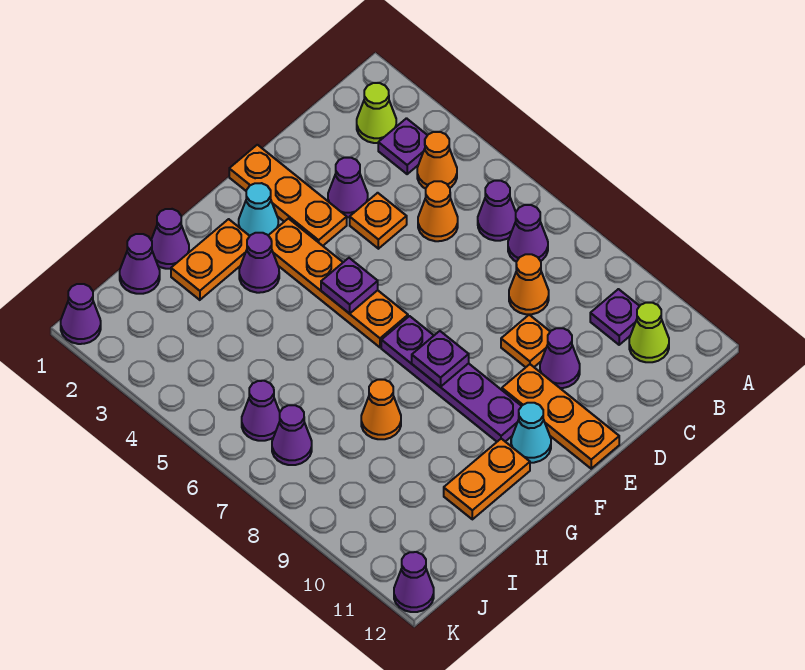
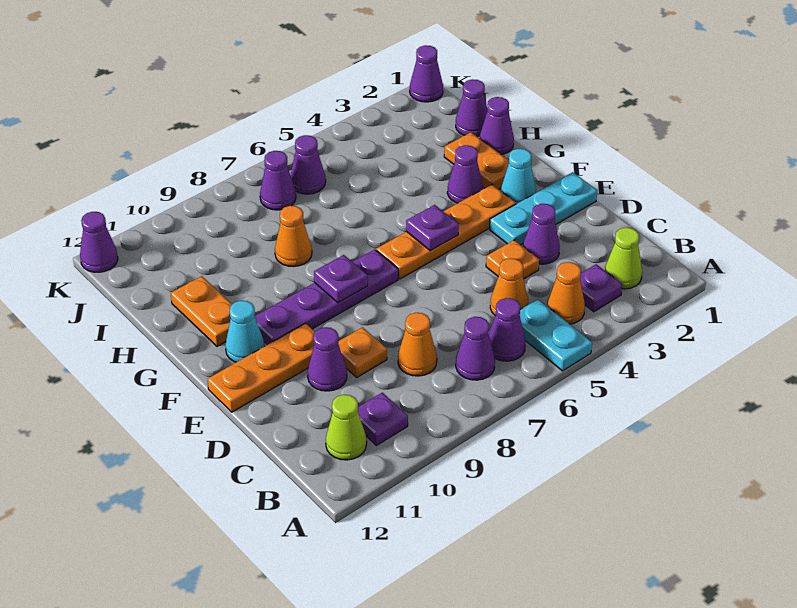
none -> cyan 1x2 plate [520,299,592,371]
orange 1x3 plate [229,145,347,246] -> cyan 1x3 plate [490,172,597,245]

